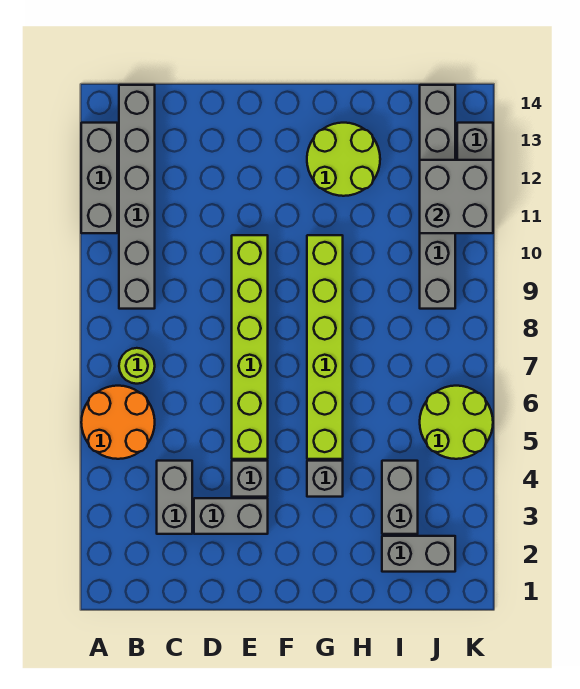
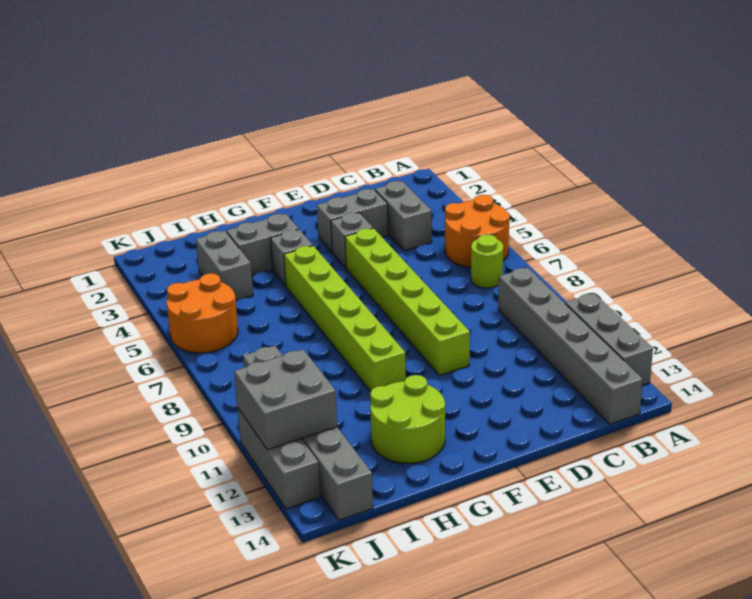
grey 1x2 brick [382,536,455,572] -> grey 1x2 brick moved to [227,214,299,275]
lime 2x2 round brick [420,386,493,459] -> orange 2x2 round brick [166,273,238,353]

